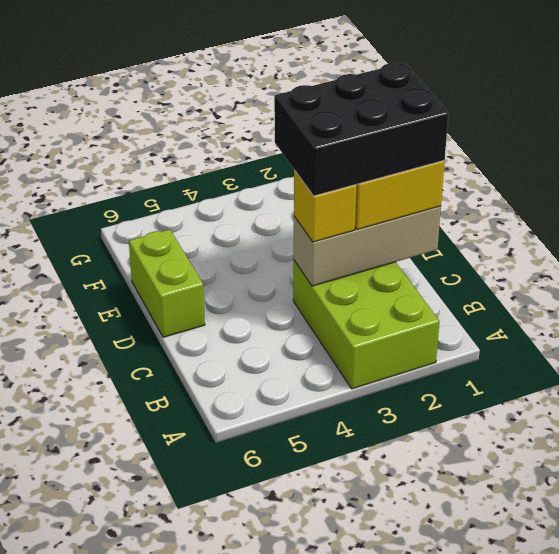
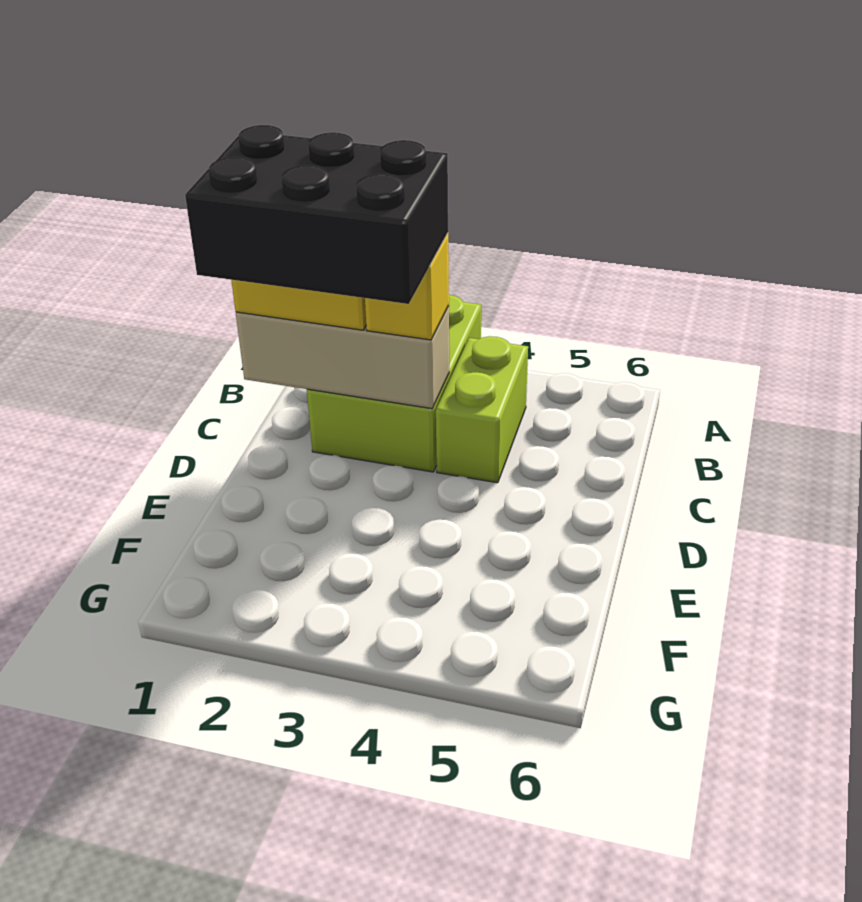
lime 1x2 brick [129,229,205,337] -> lime 1x2 brick moved to [436,336,528,483]

